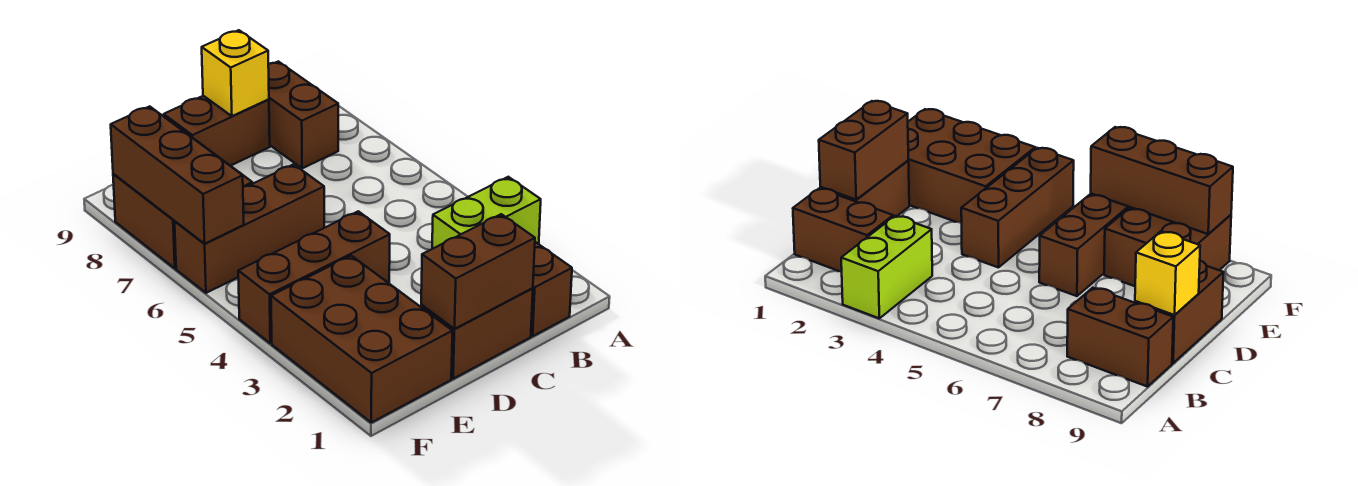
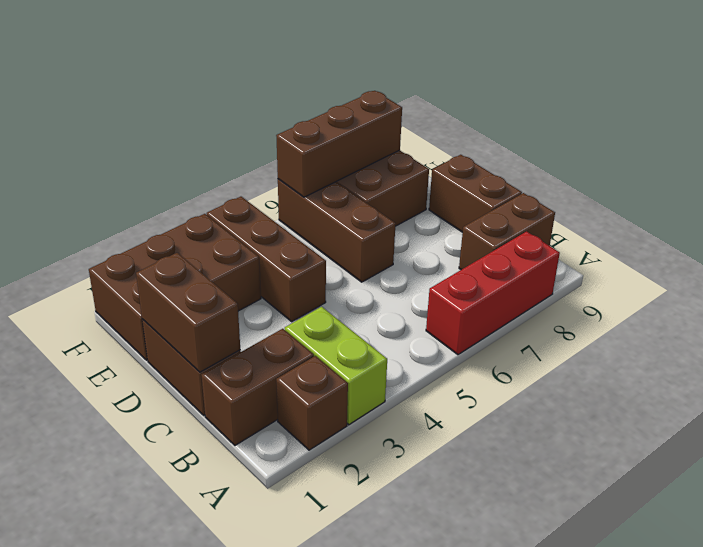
none -> brown 1x1 brick [276,356,348,450]
none -> red 1x3 brick [426,231,560,355]
yellow 1x1 brick [202,30,269,116] -> none

